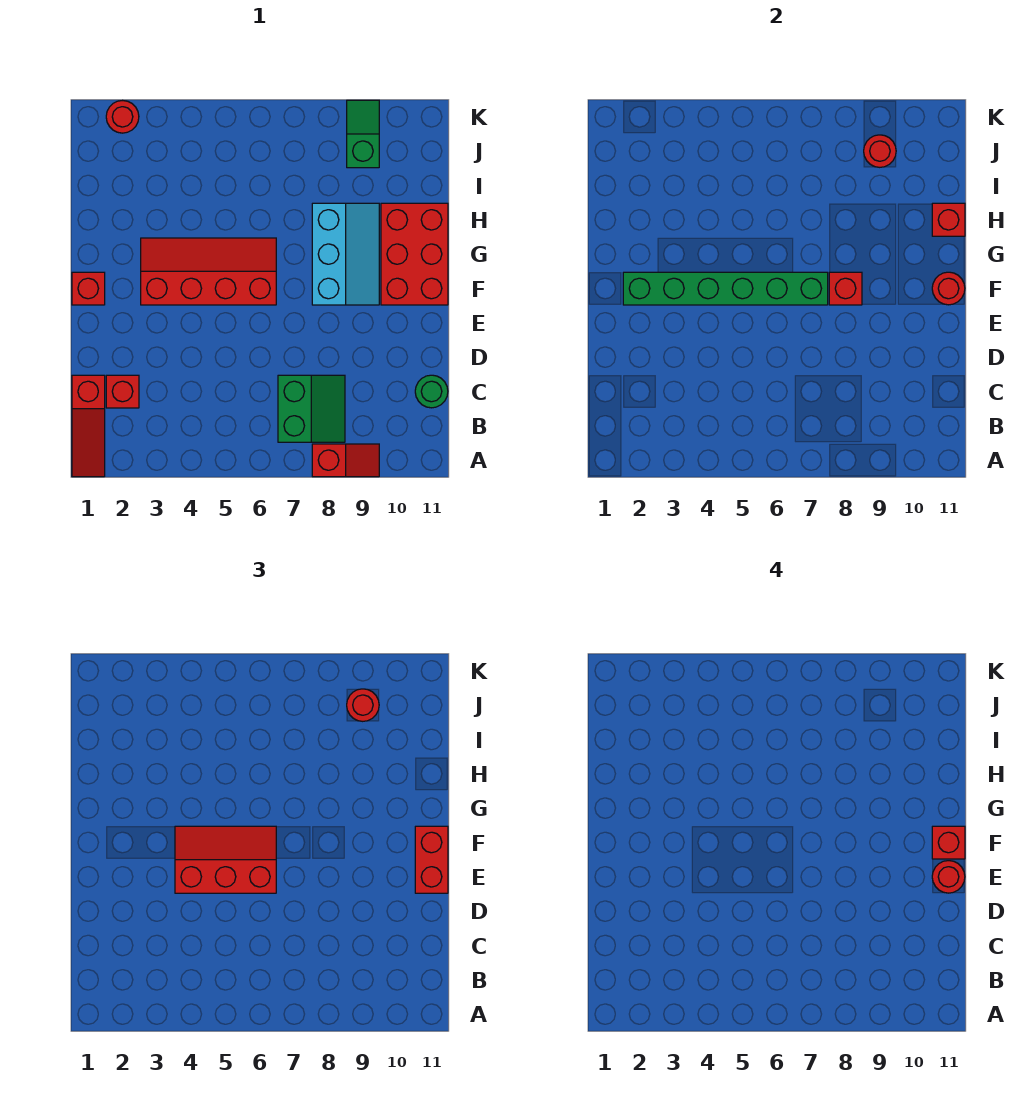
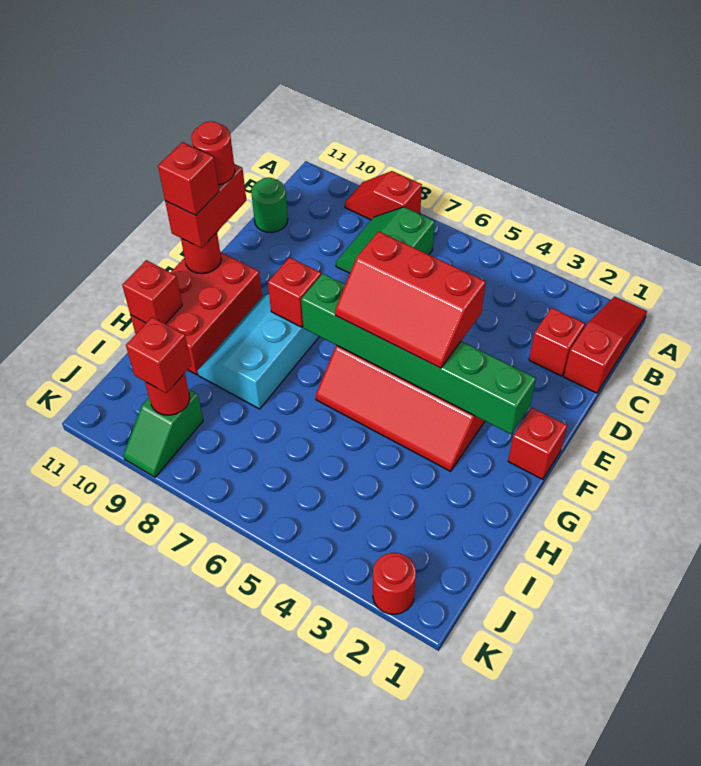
red 1x1 round brick [347,689,379,721] -> red 1x1 brick [126,317,191,393]

